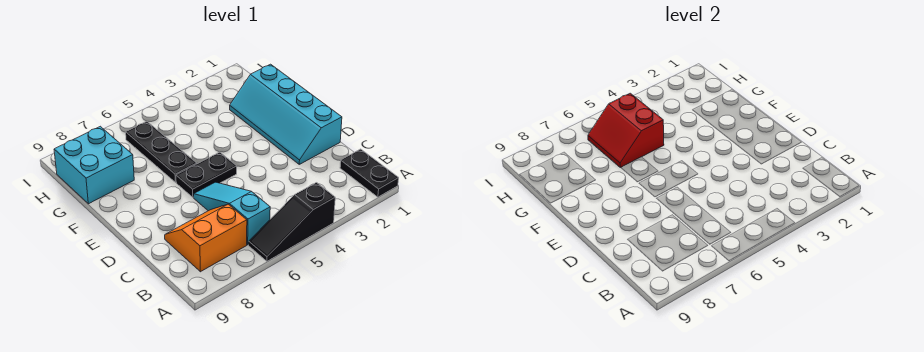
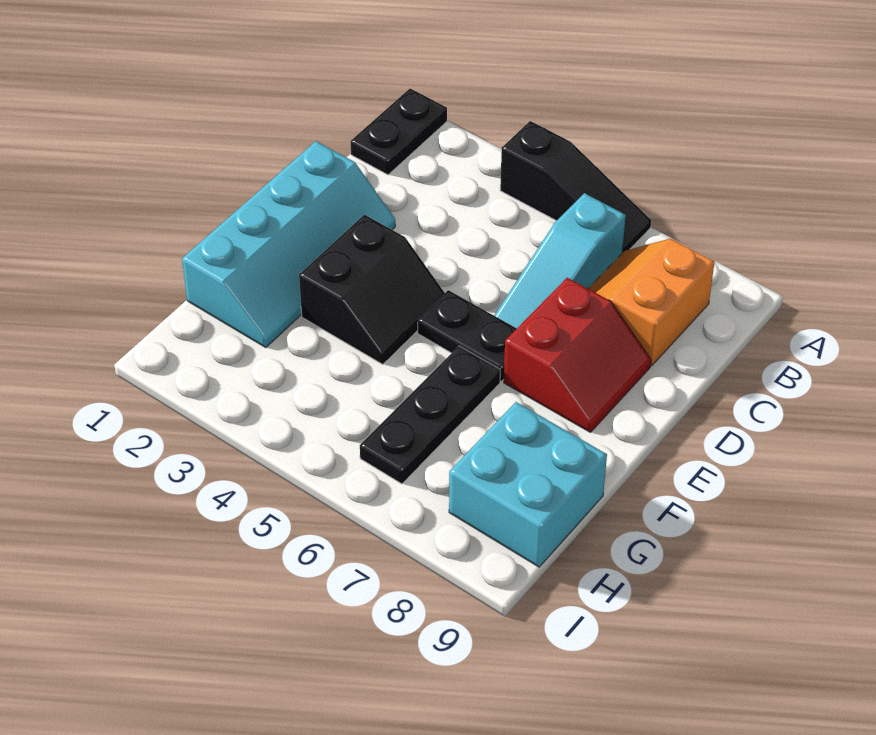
orange 2x2 slope [165,204,247,272] -> orange 2x2 slope turned to [588,239,714,366]
none -> black 2x2 slope [299,215,445,364]
red 2x2 slope [588,93,664,168] -> red 2x2 slope moved to [504,278,651,432]

